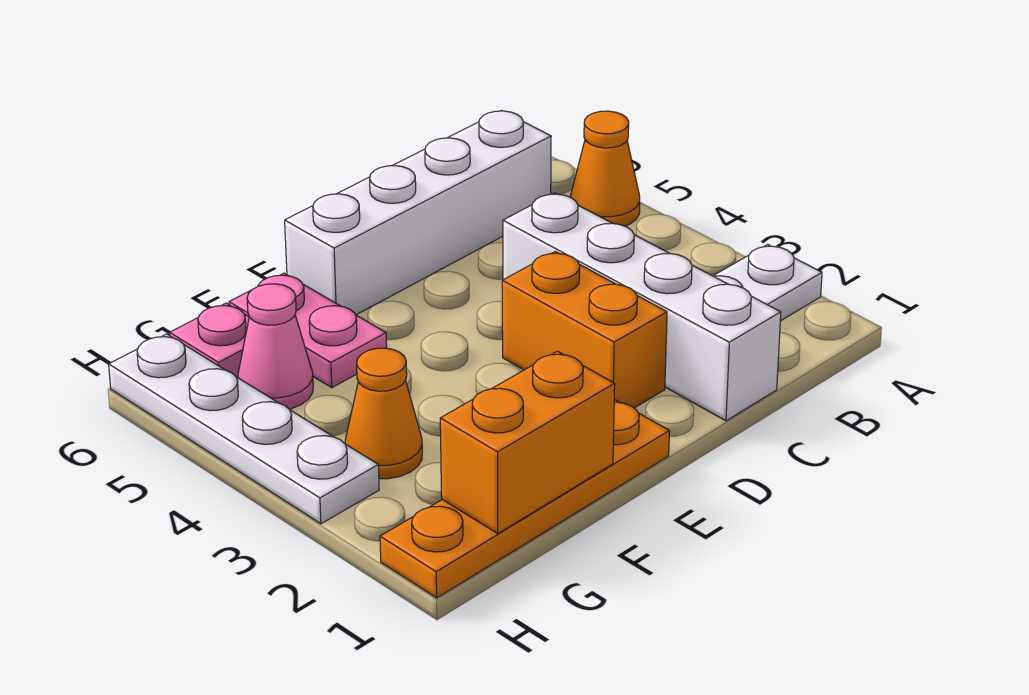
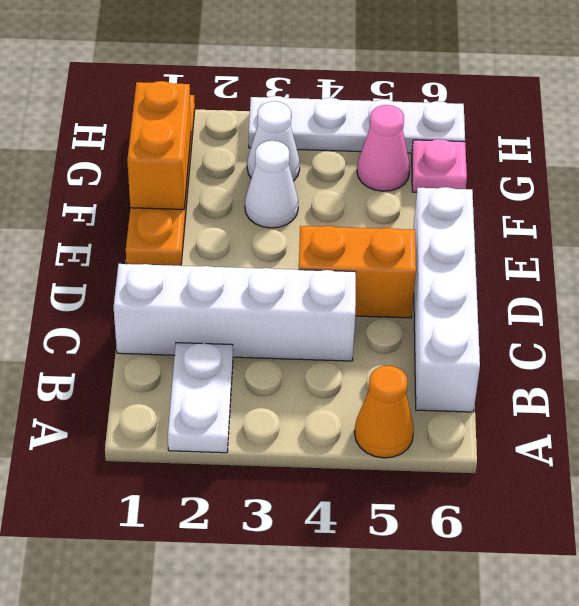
orange 1x2 brick [502,251,667,408] -> orange 1x2 brick moved to [299,226,416,318]
none -> white 1x1 cone [245,141,298,228]
pink 1x2 plate [229,273,387,388] -> none
orange 1x1 cone [345,348,422,479] -> white 1x1 cone [247,101,300,181]

